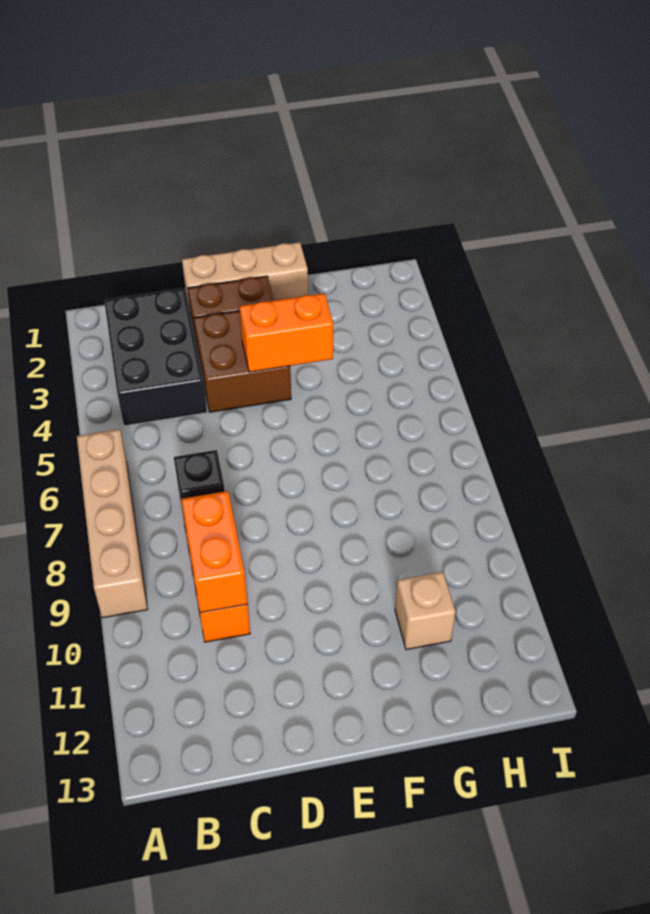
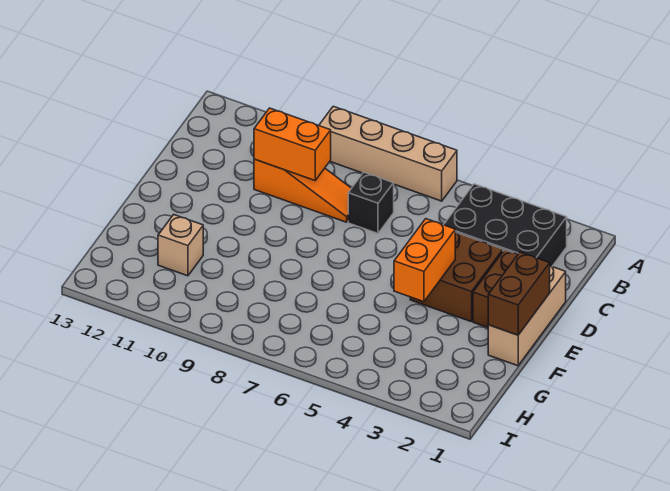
none -> brown 1x2 brick [488,252,550,335]

